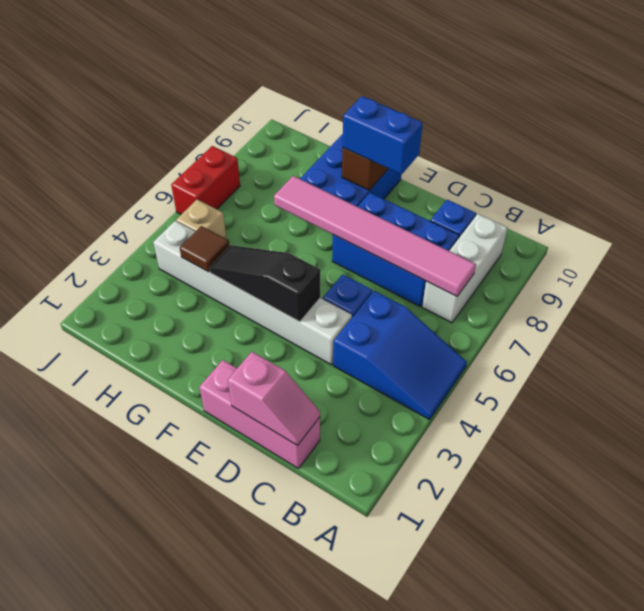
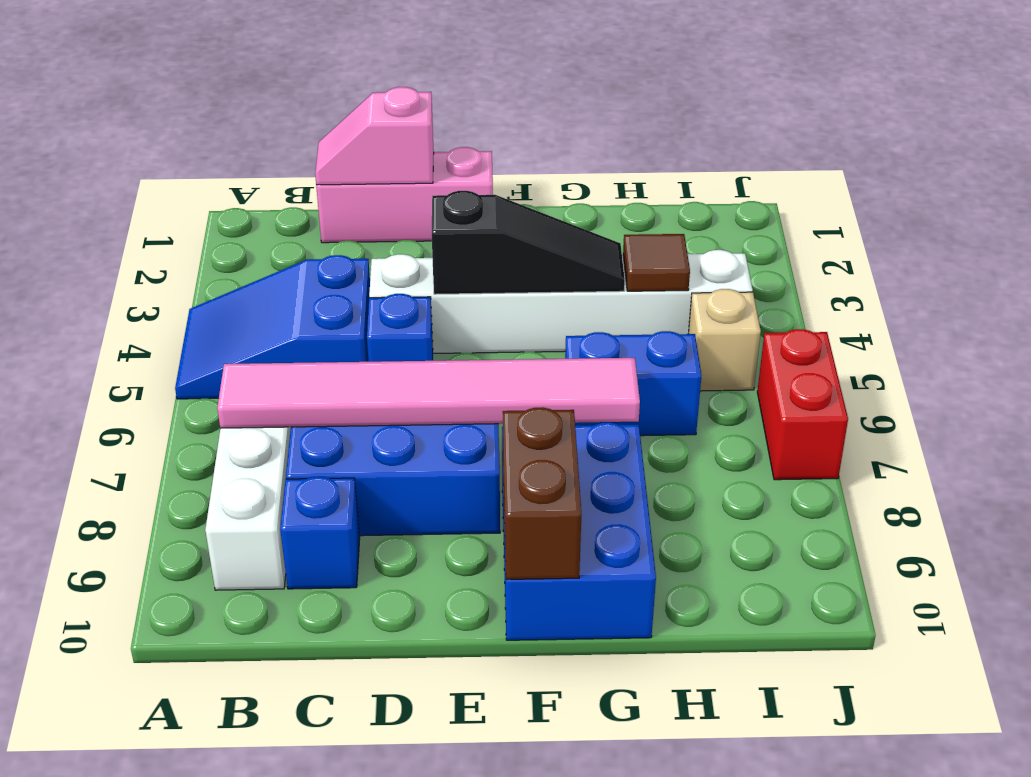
blue 1x2 brick [343,96,423,175] -> blue 1x2 brick moved to [565,331,701,436]

